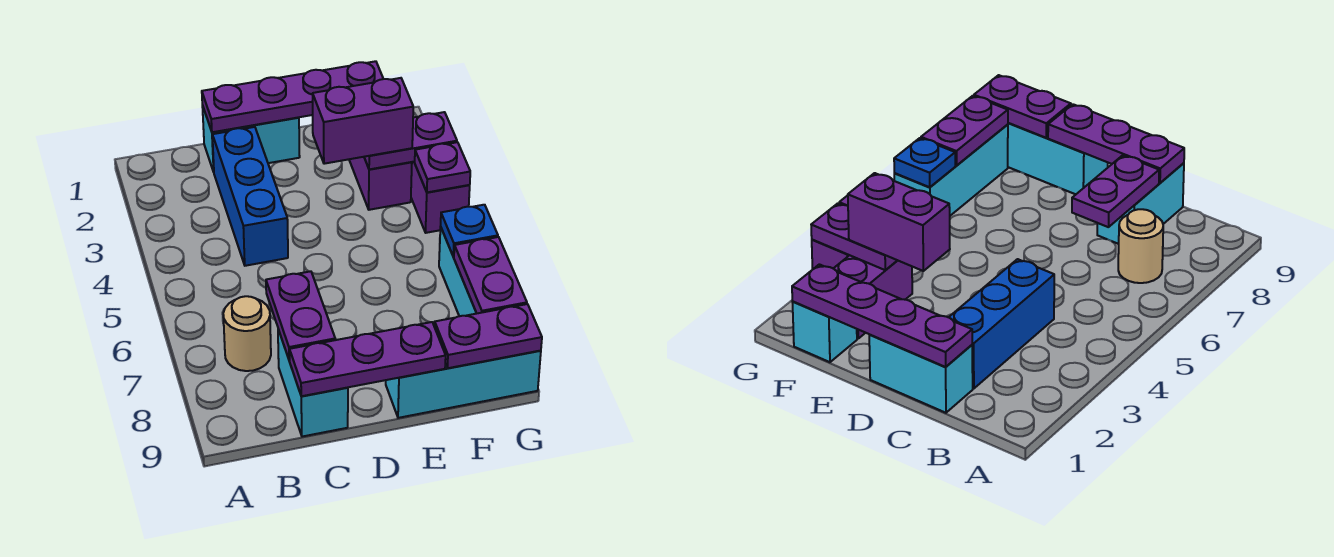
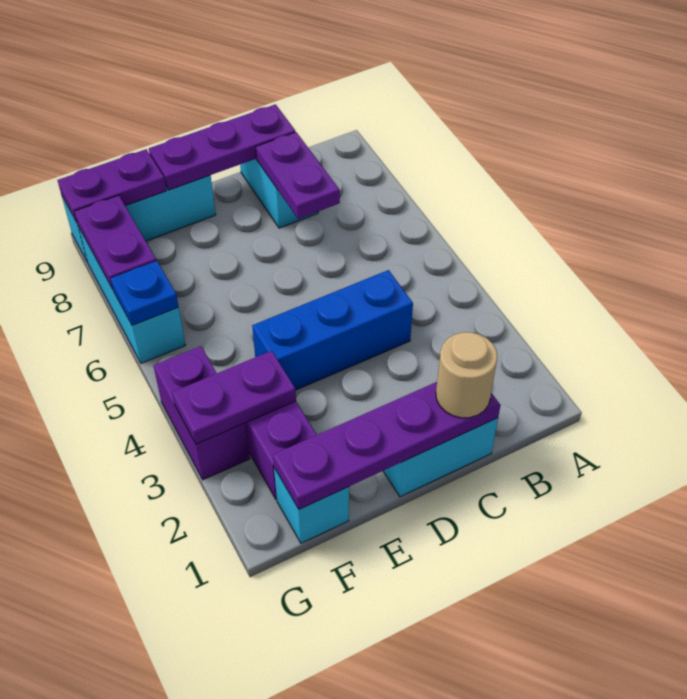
tan 1x1 round brick [223,296,271,371] -> tan 1x1 round brick moved to [436,332,497,418]
blue 1x3 brick [212,127,288,266] -> blue 1x3 brick turned to [252,270,413,390]
purple 1x2 brick [313,78,413,164] -> none
purple 1x1 plate [415,142,470,192] -> none

